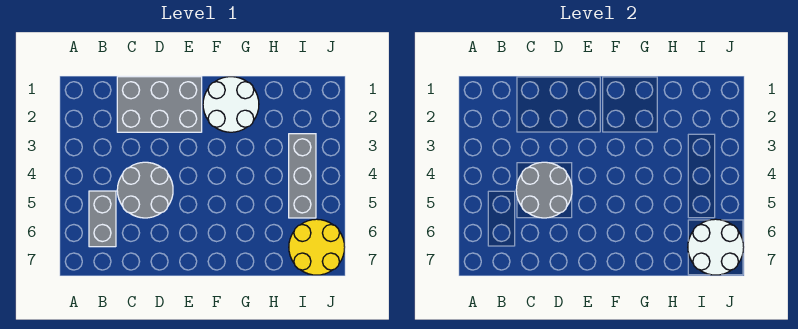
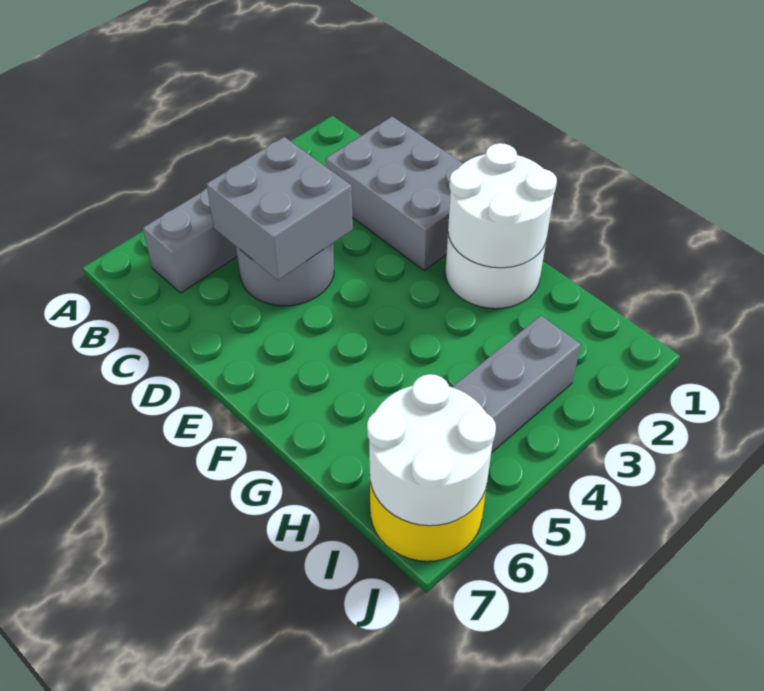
grey 2x2 round brick [516,162,572,218] -> grey 2x2 brick [206,137,353,280]
none -> white 2x2 round brick [448,143,557,268]

